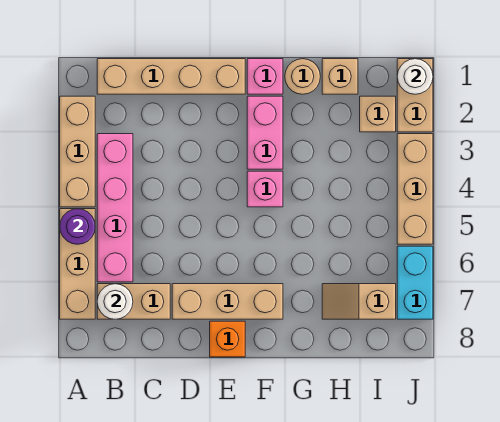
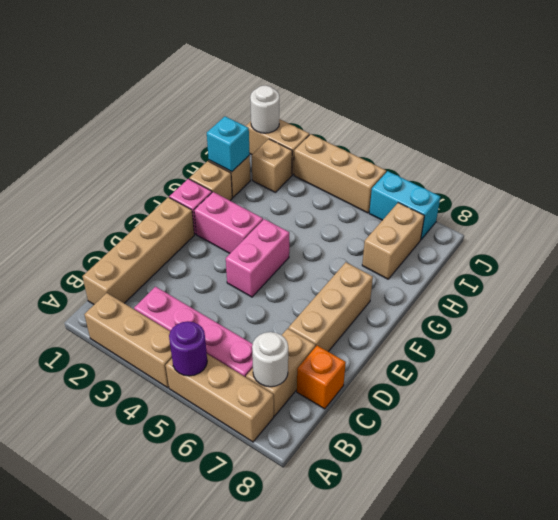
orange 1x1 brick [210,321,245,357] -> orange 1x1 brick moved to [297,346,346,409]
pink 1x1 brick [247,171,283,207] -> pink 1x2 brick [226,219,289,297]
tan 1x1 round brick [285,59,320,94] -> tan 1x1 brick [189,161,232,200]
none -> cyan 1x1 brick [207,116,250,172]
tan 1x2 slope [322,284,396,319] -> tan 1x2 brick [362,203,424,279]

